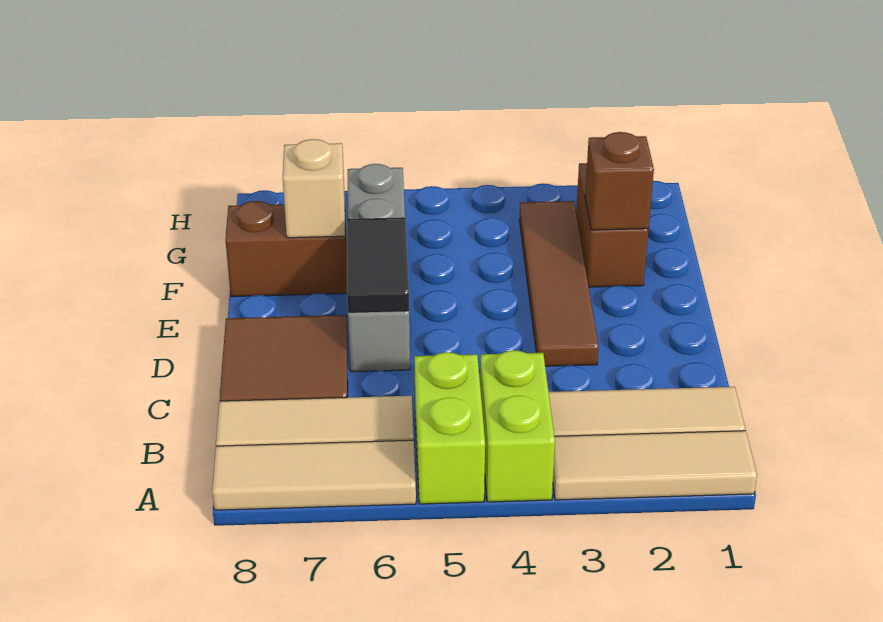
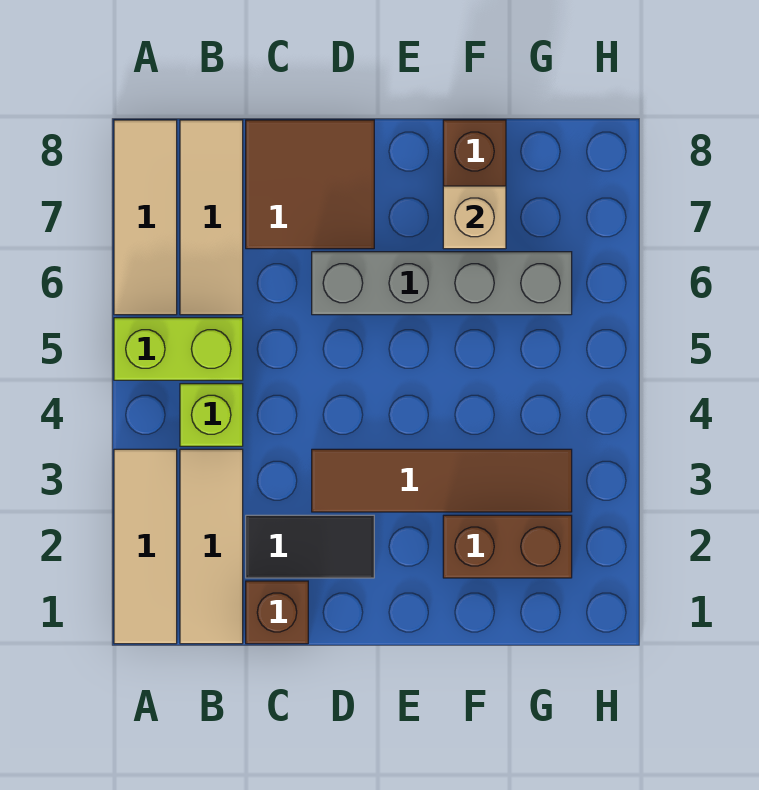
lime 1x2 brick [480,350,555,502] -> lime 1x1 brick [180,384,243,446]
black 1x2 tile [347,217,409,313] -> black 1x2 tile moved to [246,515,374,578]
brown 1x1 brick [585,132,654,230] -> brown 1x1 brick moved to [246,581,308,644]

